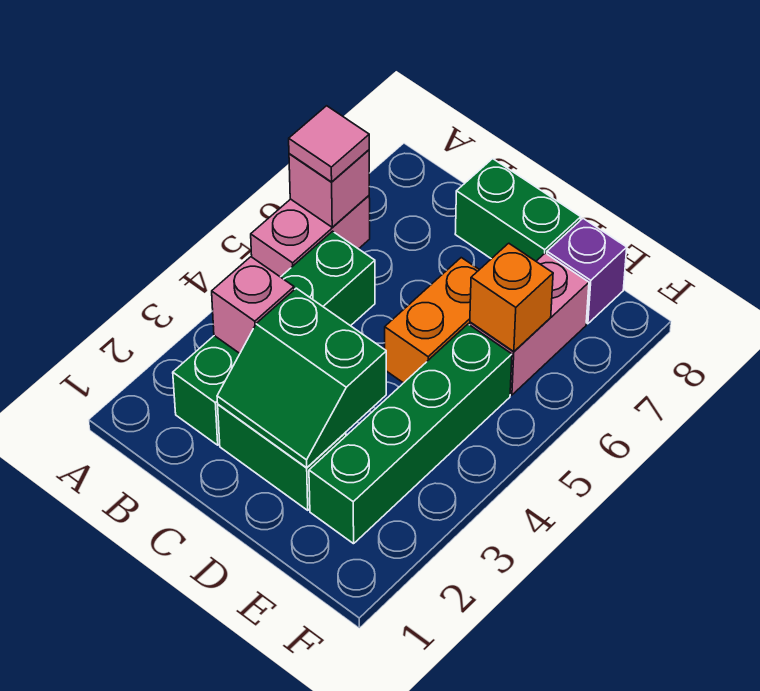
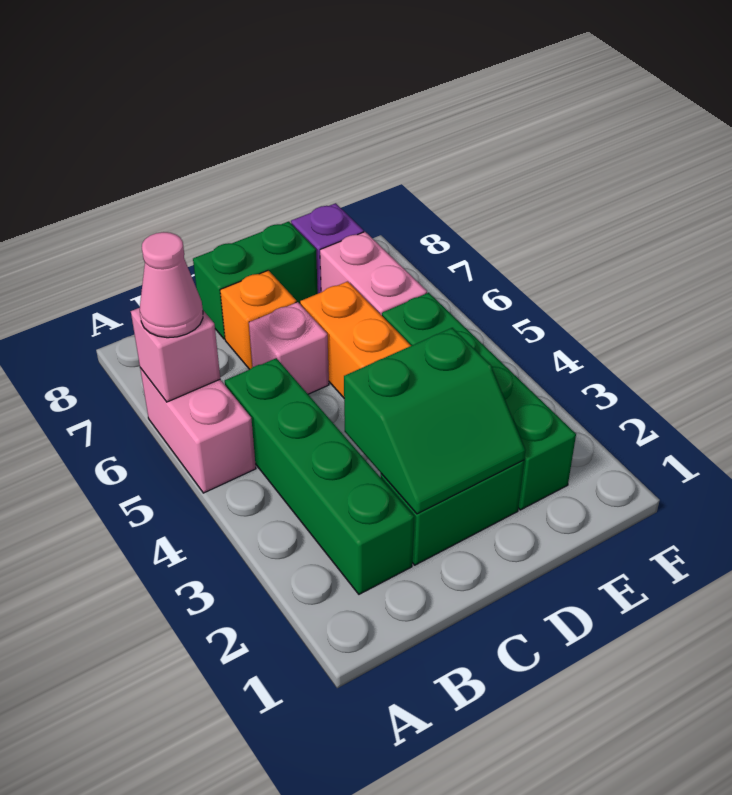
pink 1x1 tile [289,106,369,182] -> pink 1x1 cone [140,232,203,338]
pink 1x1 brick [212,257,294,353] -> pink 1x1 brick moved to [249,302,329,394]
orange 1x1 brick [470,243,553,352] -> orange 1x1 brick moved to [220,270,297,369]

